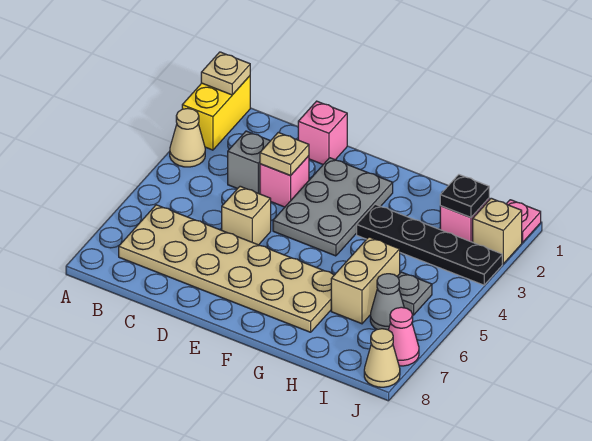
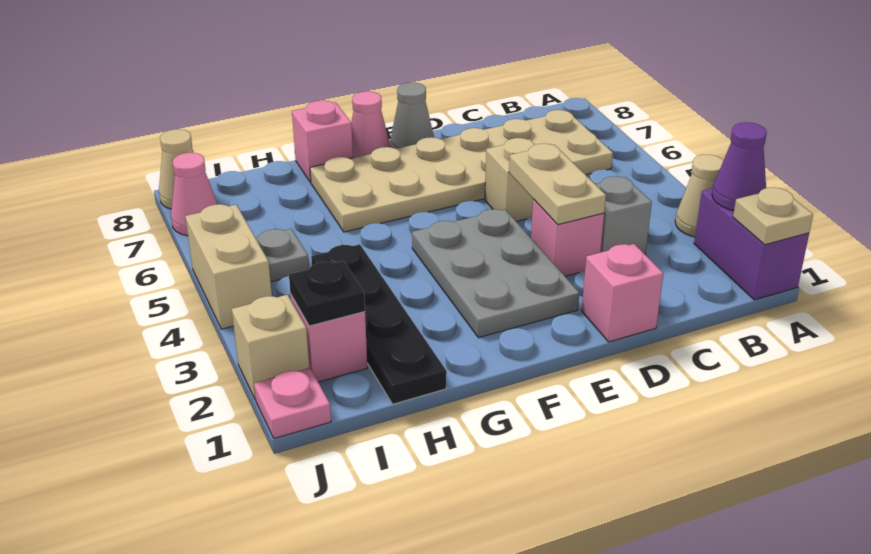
yellow 1x2 brick [182,76,250,150] -> purple 1x2 brick [694,188,809,300]
none -> purple 1x1 cone [712,122,767,210]
tan 1x1 plate [260,132,309,176] -> tan 1x2 plate [509,144,606,225]
none -> pink 1x1 cone [351,91,391,158]
black 1x4 plate [357,204,502,285] -> black 1x4 plate turned to [311,244,447,404]
none -> pink 1x1 brick [292,100,353,182]
tan 1x2 brick [331,237,400,324] -> tan 1x2 brick moved to [185,204,272,329]
grey 1x1 cone [370,274,404,330] -> grey 1x1 cone moved to [390,83,434,149]

